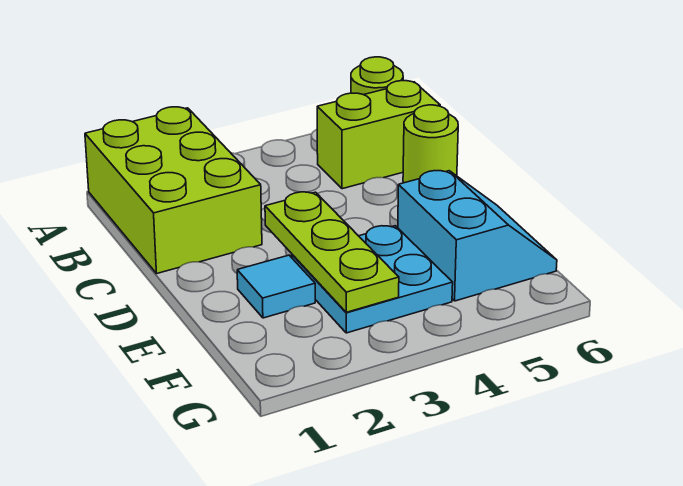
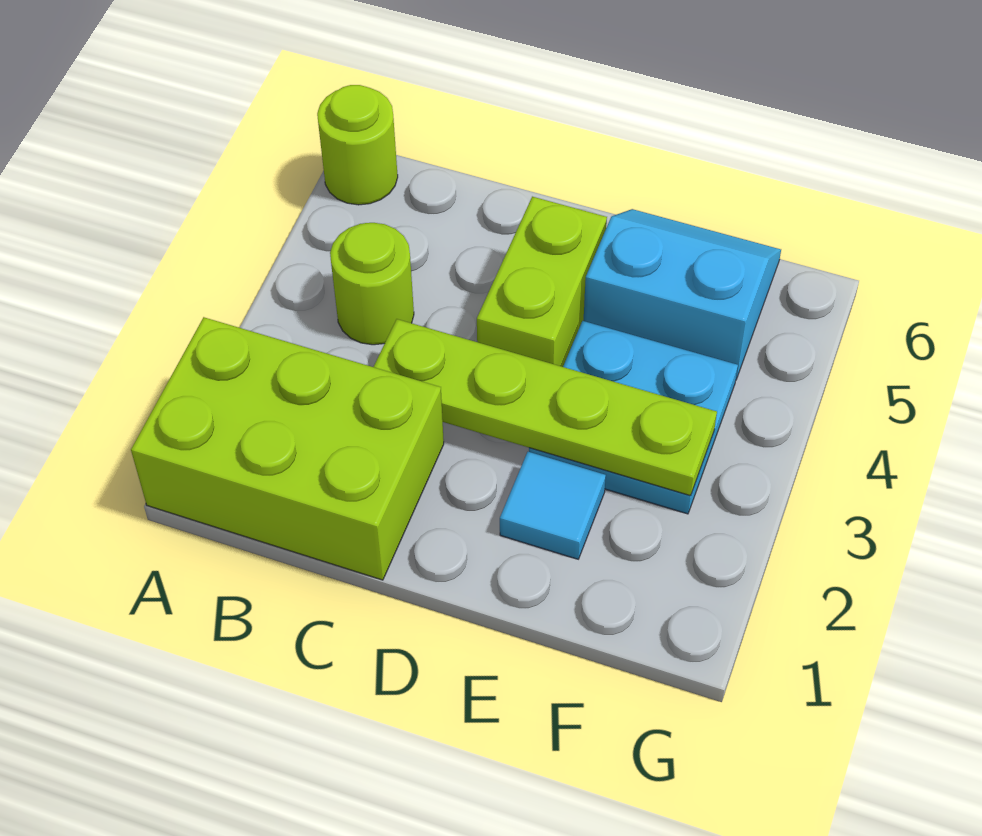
lime 1x2 brick [317,81,440,189] -> lime 1x2 brick moved to [477,197,607,367]
lime 1x1 round brick [403,105,458,183] -> lime 1x1 round brick moved to [330,223,414,345]
lime 1x3 plate [265,192,399,312] -> lime 1x4 plate [374,319,717,496]

